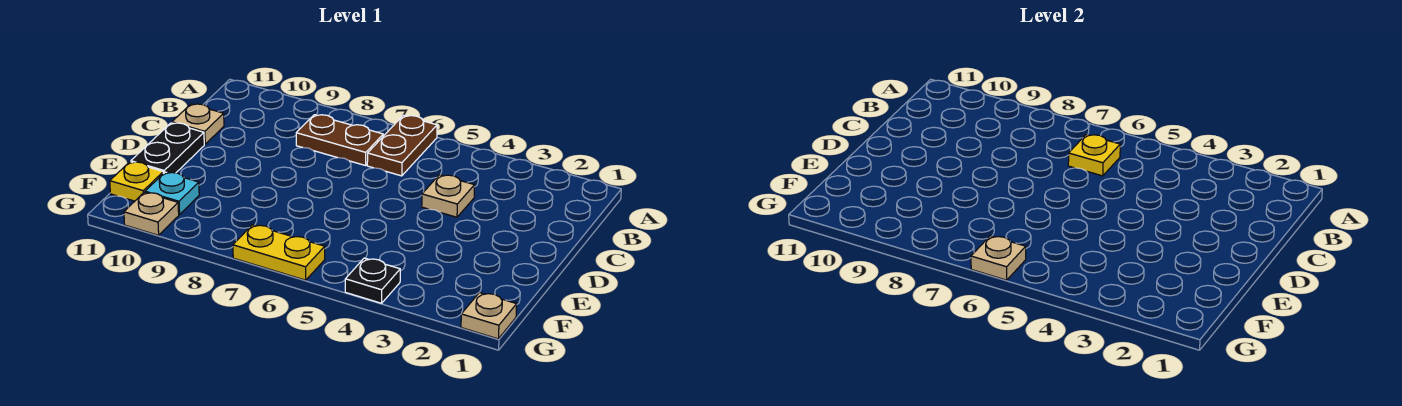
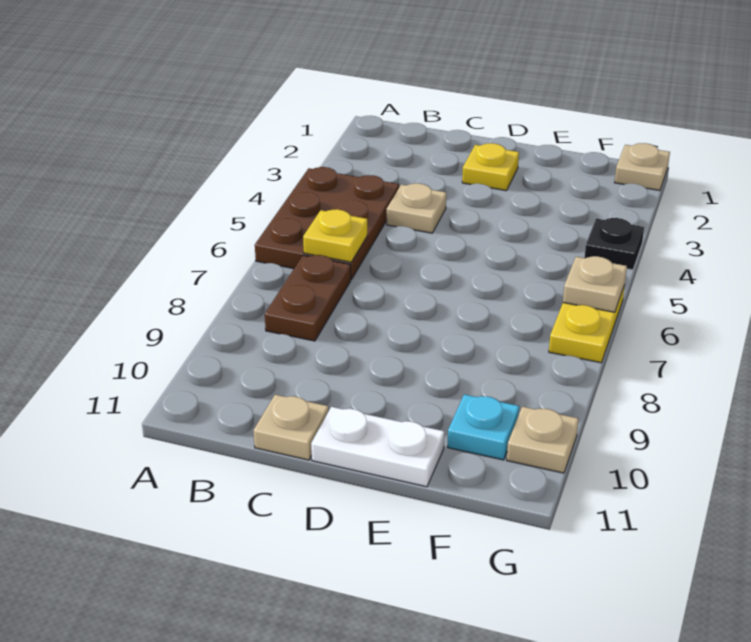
brown 1x2 plate [367,115,437,176] -> brown 2x3 plate [255,167,399,280]
black 1x2 plate [131,123,204,173] -> white 1x2 plate [311,407,444,487]
yellow 1x1 plate [110,162,163,201] -> yellow 1x1 plate moved to [462,143,519,191]

